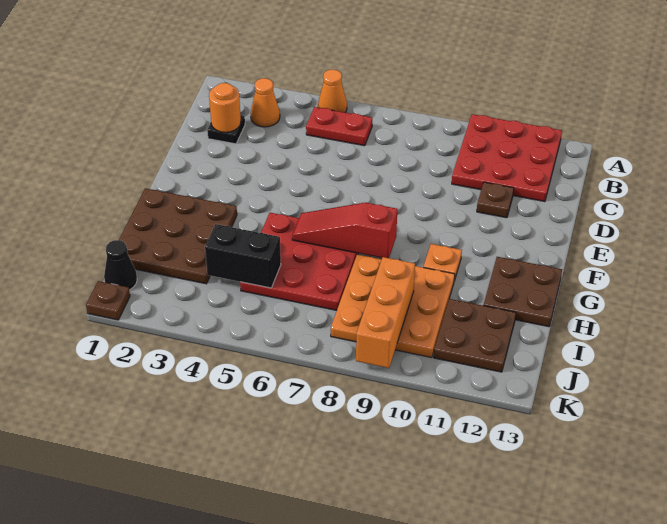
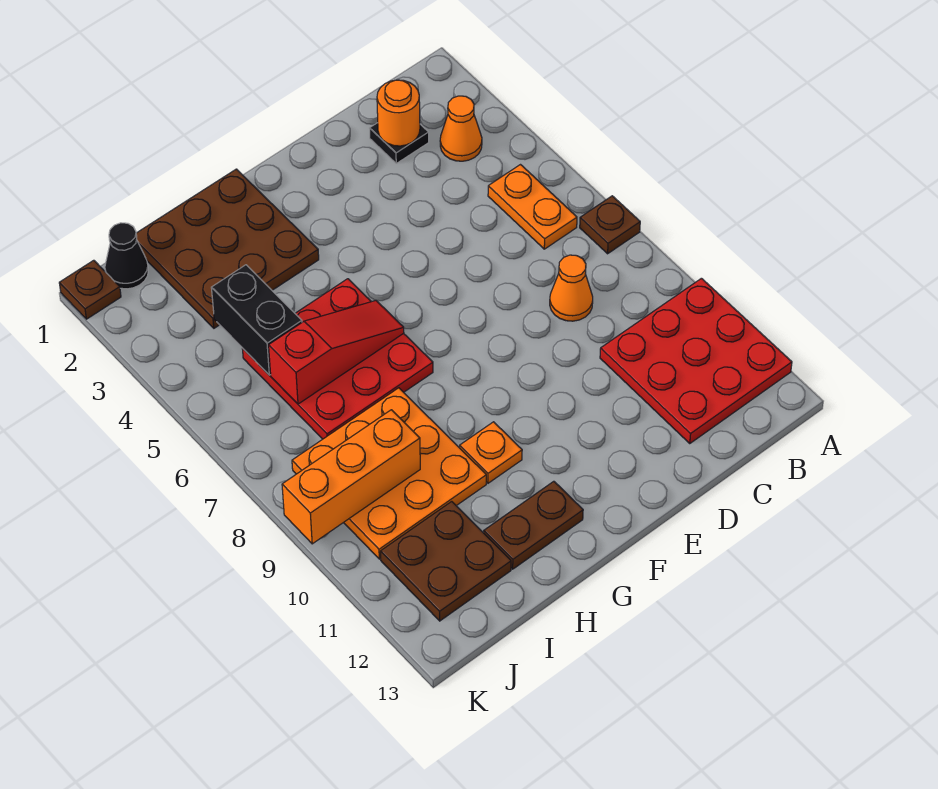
orange 1x1 cone [318,70,347,112] -> orange 1x1 cone moved to [550,255,593,321]
red 1x2 plate [306,107,372,146] -> orange 1x2 plate [488,165,577,249]
brown 1x1 plate [477,182,514,218] -> brown 1x1 plate moved to [580,196,640,254]
red 1x3 slope [292,203,397,258] -> red 1x3 slope turned to [269,300,404,404]
brown 2x2 plate [483,257,562,327] -> brown 1x2 plate [484,481,583,569]

